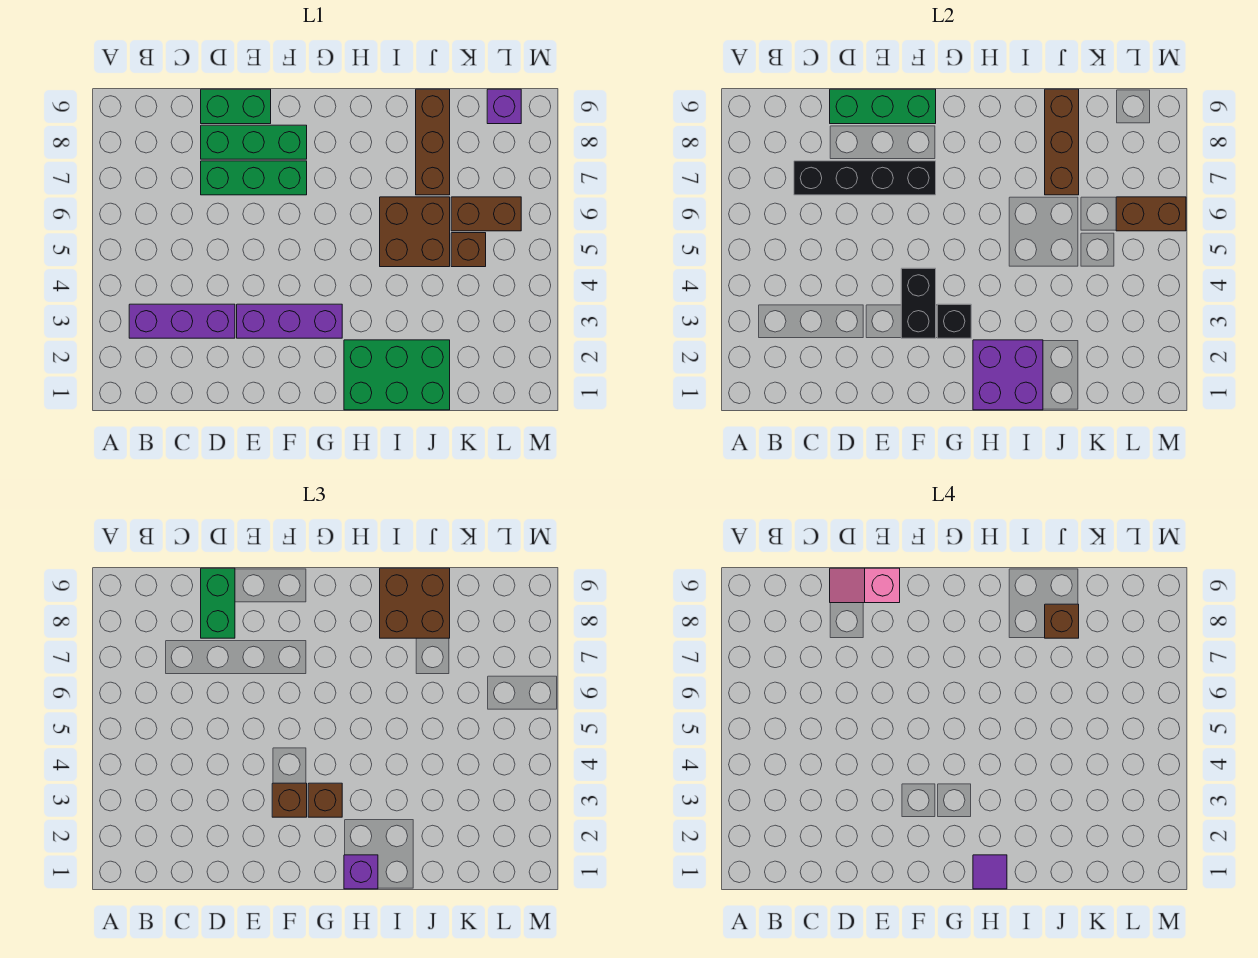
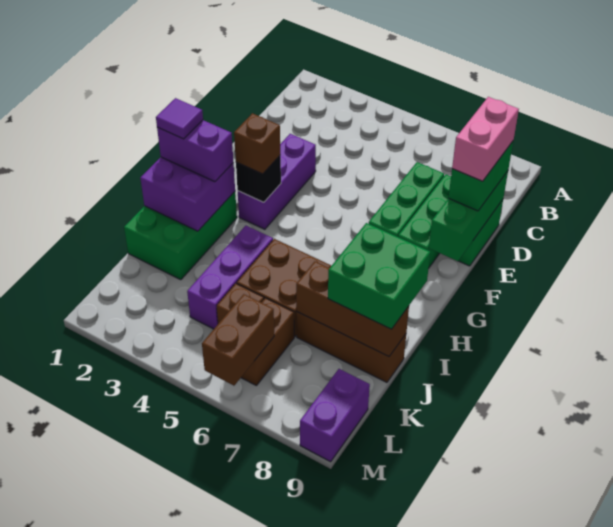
purple 1x3 brick [129,304,235,338] -> purple 1x3 brick moved to [187,226,273,329]
black 1x4 brick [794,161,936,195] -> none
green 1x2 brick [201,568,235,638] -> green 1x2 brick turned to [448,141,513,211]
pink 1x2 slope [830,568,900,603] -> pink 1x2 brick [452,97,519,181]
black 1x2 brick [901,268,936,338] -> none
brown 1x1 brick [272,783,307,817] -> none
purple 1x1 brick [344,855,378,889] -> purple 1x2 brick [157,120,233,182]
brown 2x2 brick [380,568,450,638] -> green 2x2 brick [328,223,430,329]
brown 1x1 brick [1045,604,1079,638] -> none
purple 1x1 brick [487,89,521,124] -> purple 1x2 brick [300,369,370,462]

